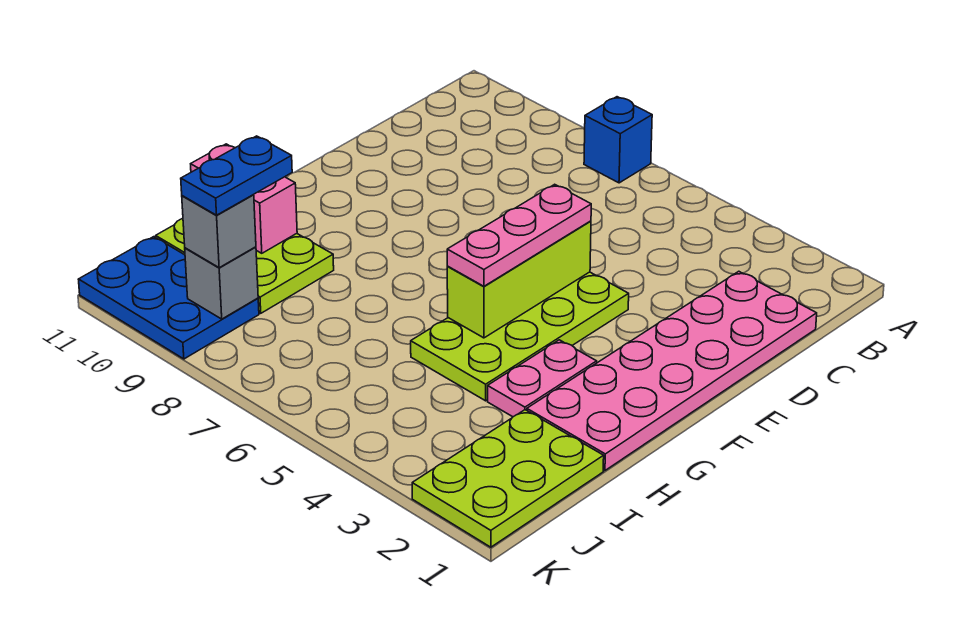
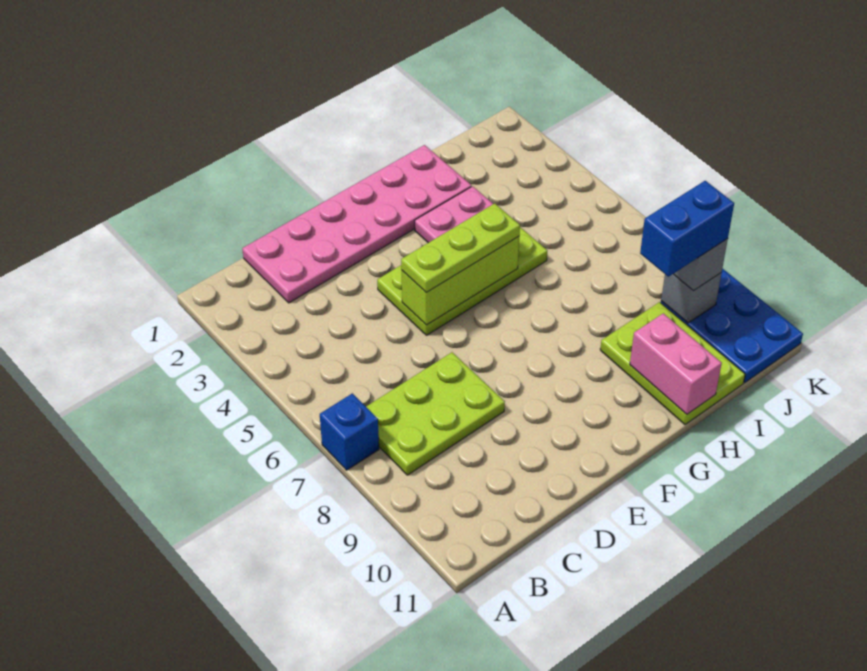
pink 1x3 plate [447,184,591,286] -> lime 1x3 plate [401,203,520,292]
lime 2x3 plate [412,410,604,547] -> lime 2x3 plate moved to [366,352,505,475]
blue 1x2 plate [181,136,292,215] -> blue 1x2 brick [640,181,734,277]

